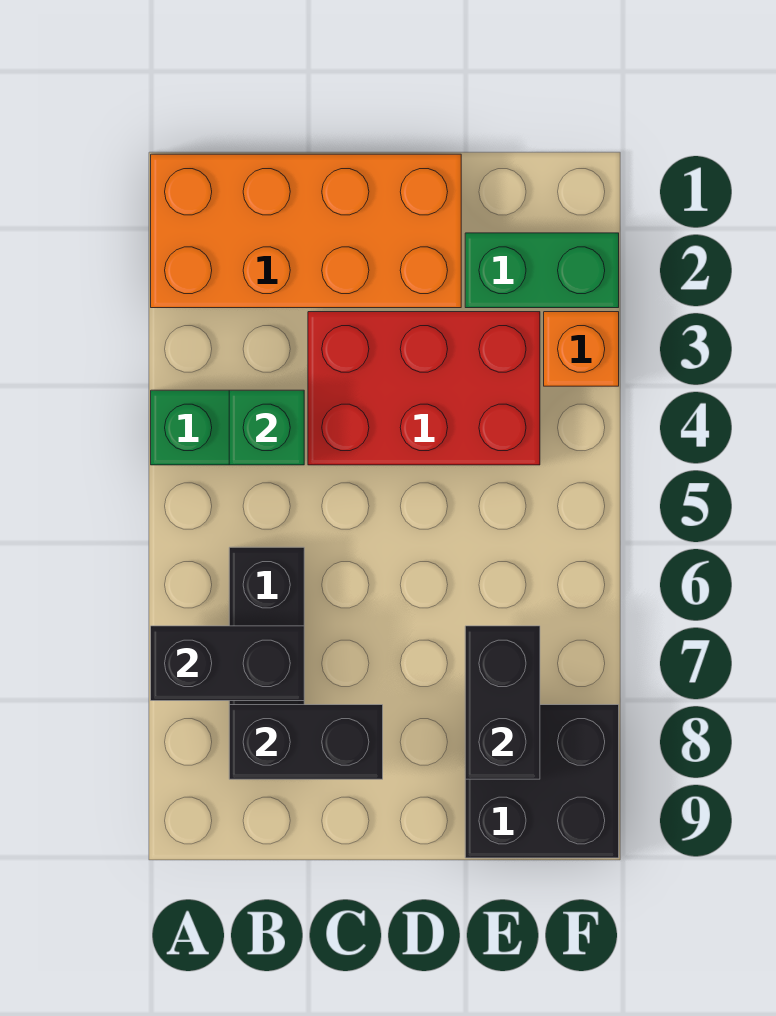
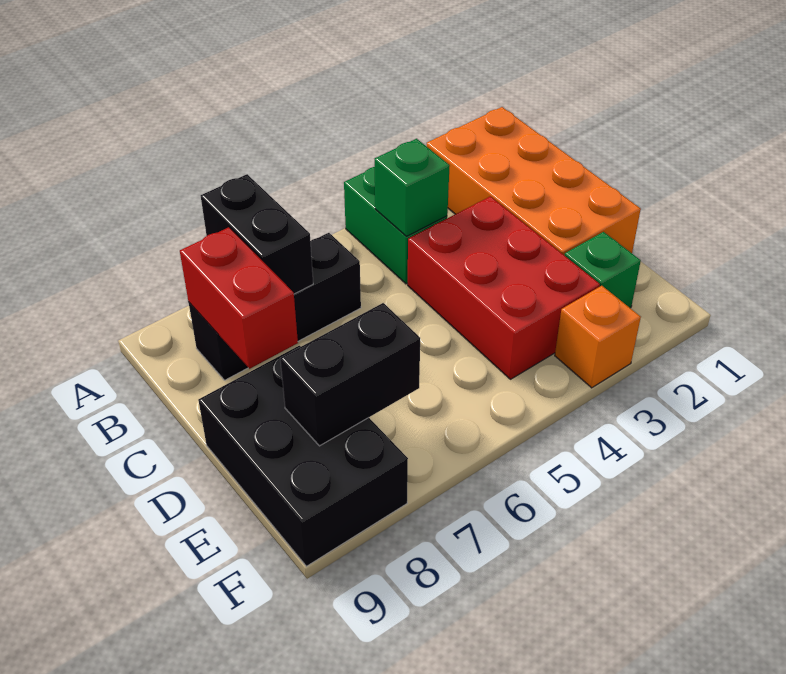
black 1x2 brick [229,705,383,779] -> red 1x2 brick [180,227,298,369]
green 1x2 brick [465,233,619,308] -> green 1x1 brick [565,232,641,308]
black 2x2 brick [465,705,619,858] -> black 2x3 brick [198,346,408,566]

